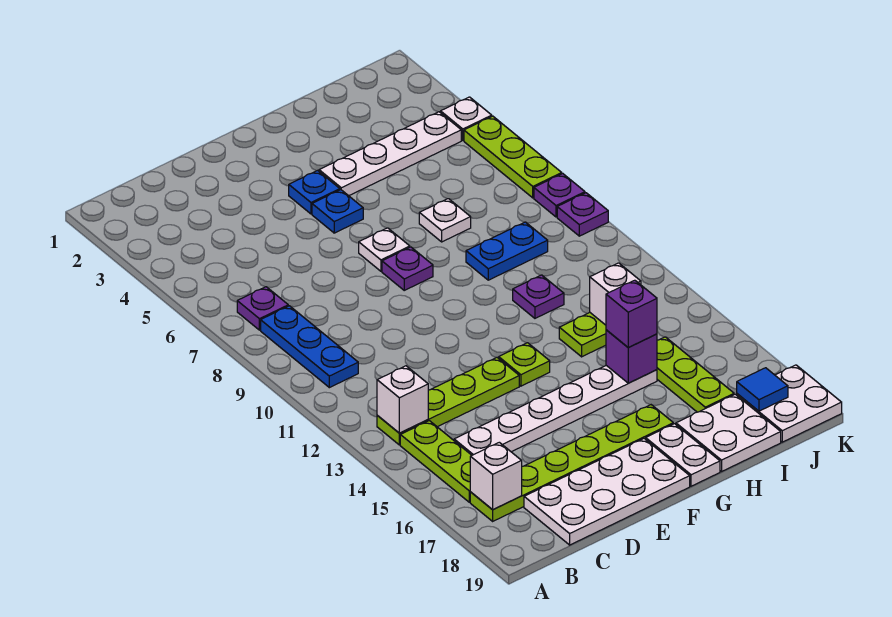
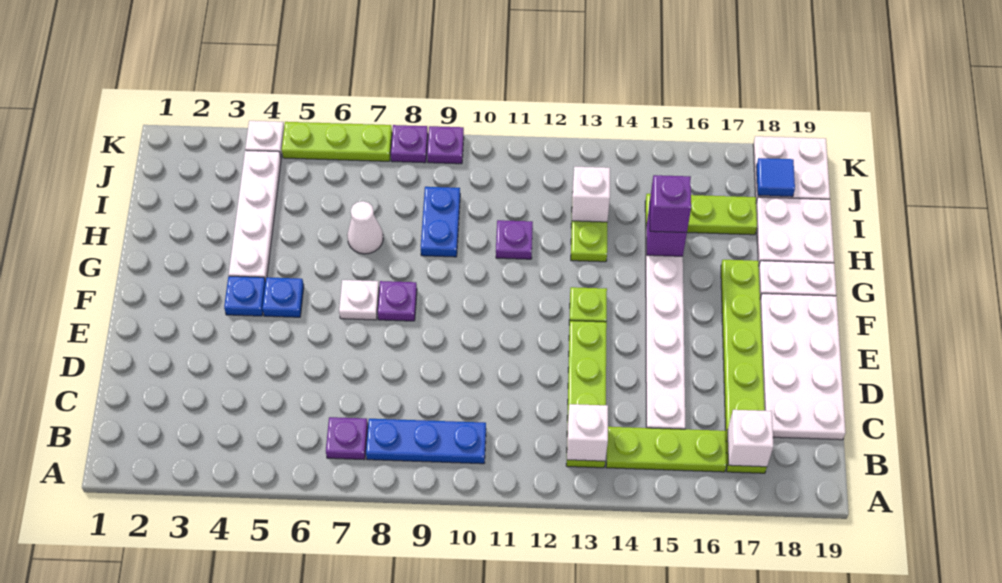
white 1x1 plate [419,199,471,242] -> white 1x1 cone [347,201,383,254]

